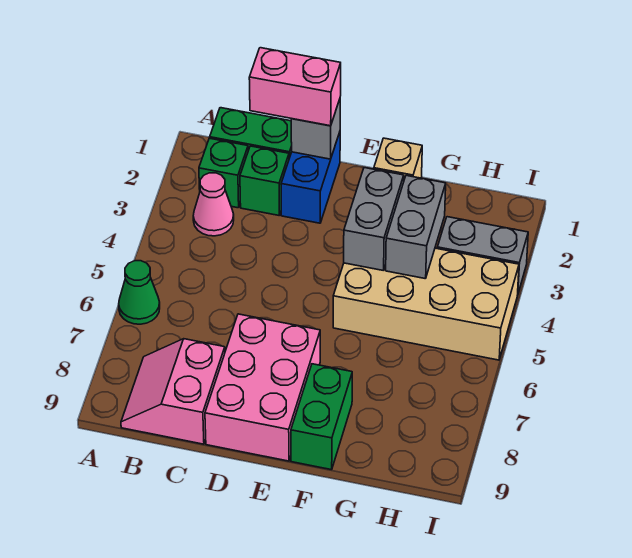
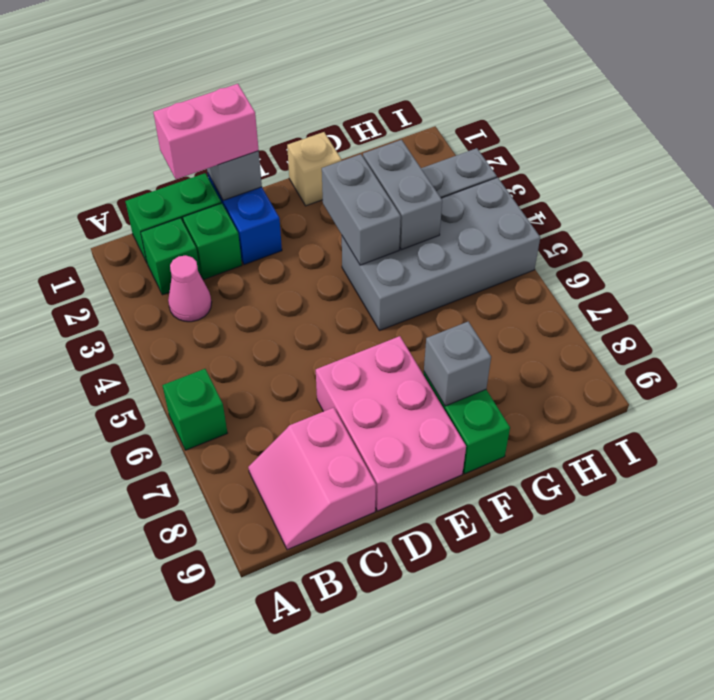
green 1x1 cone [119,261,160,324] -> green 1x1 brick [162,369,227,450]
tan 2x4 brick [333,248,519,360] -> grey 2x4 brick [342,177,540,331]
none -> grey 1x1 brick [424,322,491,406]

